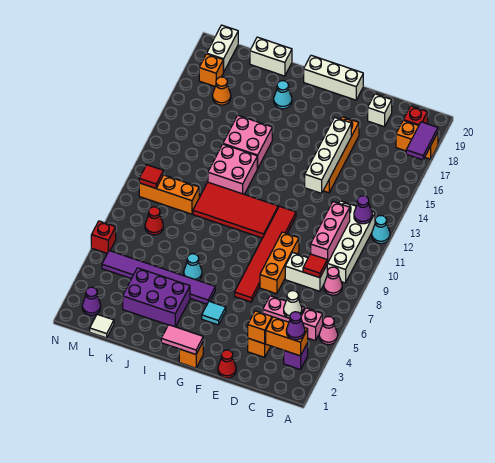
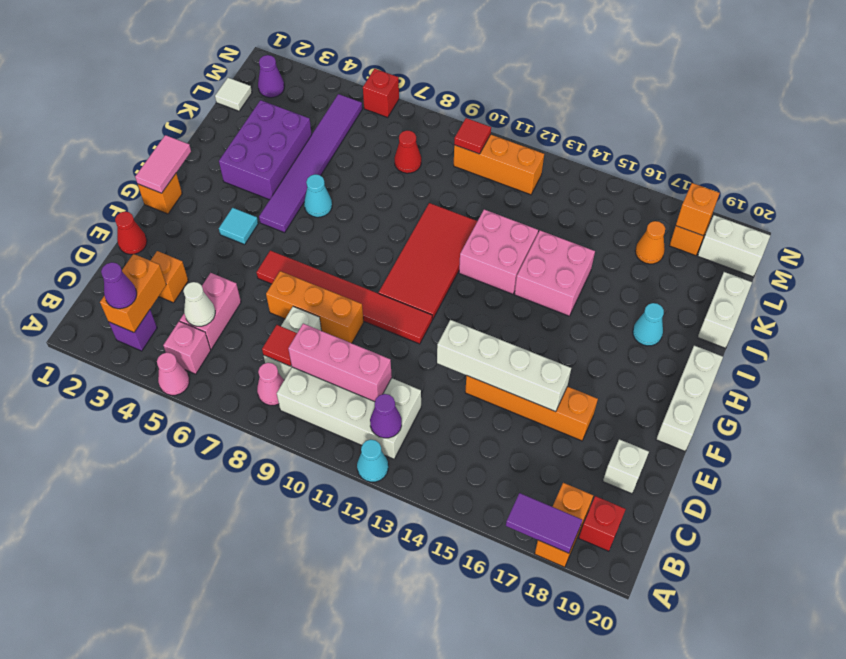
orange 1x1 brick [248,311,272,344] -> orange 1x1 brick moved to [676,183,720,236]
orange 1x3 brick [139,175,199,214] -> orange 1x3 brick turned to [454,135,544,195]

